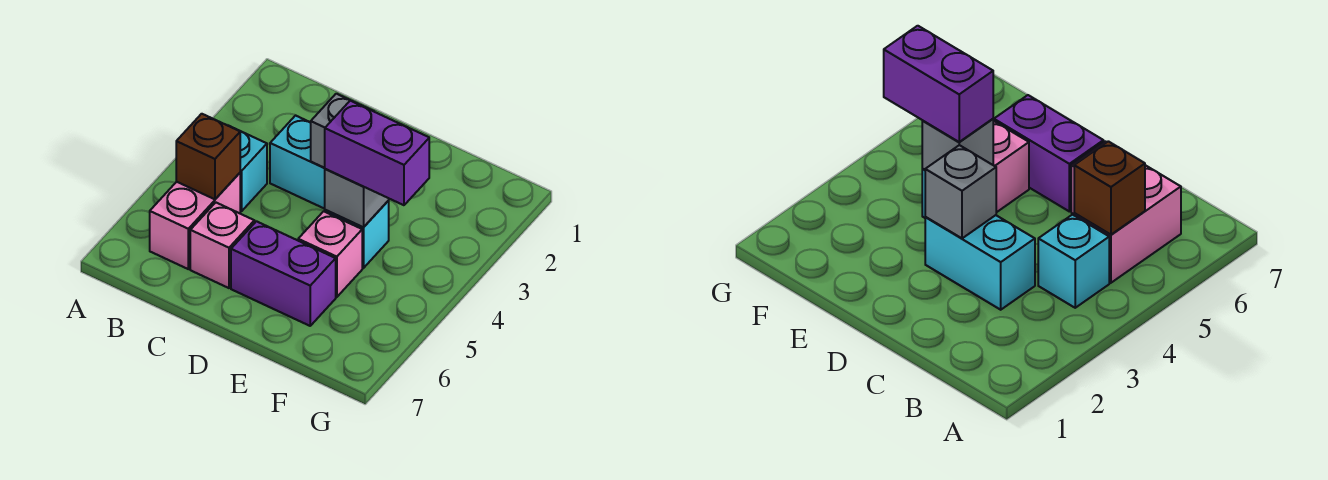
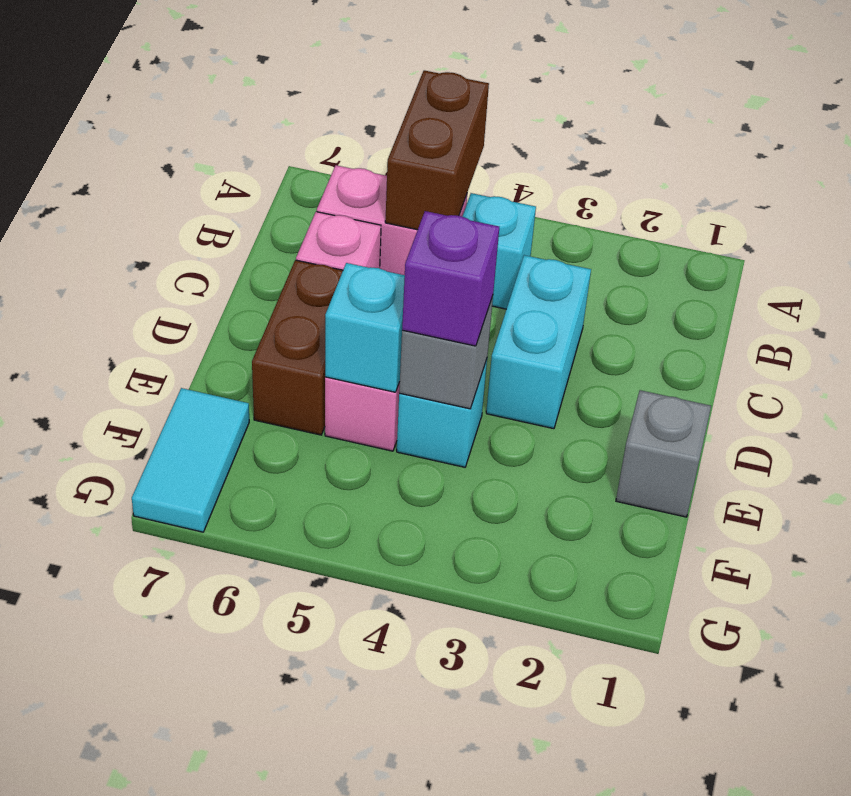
brown 1x1 brick [176,114,240,199] -> brown 1x2 brick [385,70,489,230]
grey 1x1 brick [310,94,373,168] -> grey 1x1 brick moved to [616,390,711,517]
purple 1x2 brick [231,221,336,326] -> brown 1x2 brick [252,260,343,435]
purple 1x2 brick [325,100,429,205] -> purple 1x1 brick [402,211,499,346]
none -> cyan 1x1 brick [325,263,405,392]
none -> cyan 1x2 tile [132,388,249,532]

